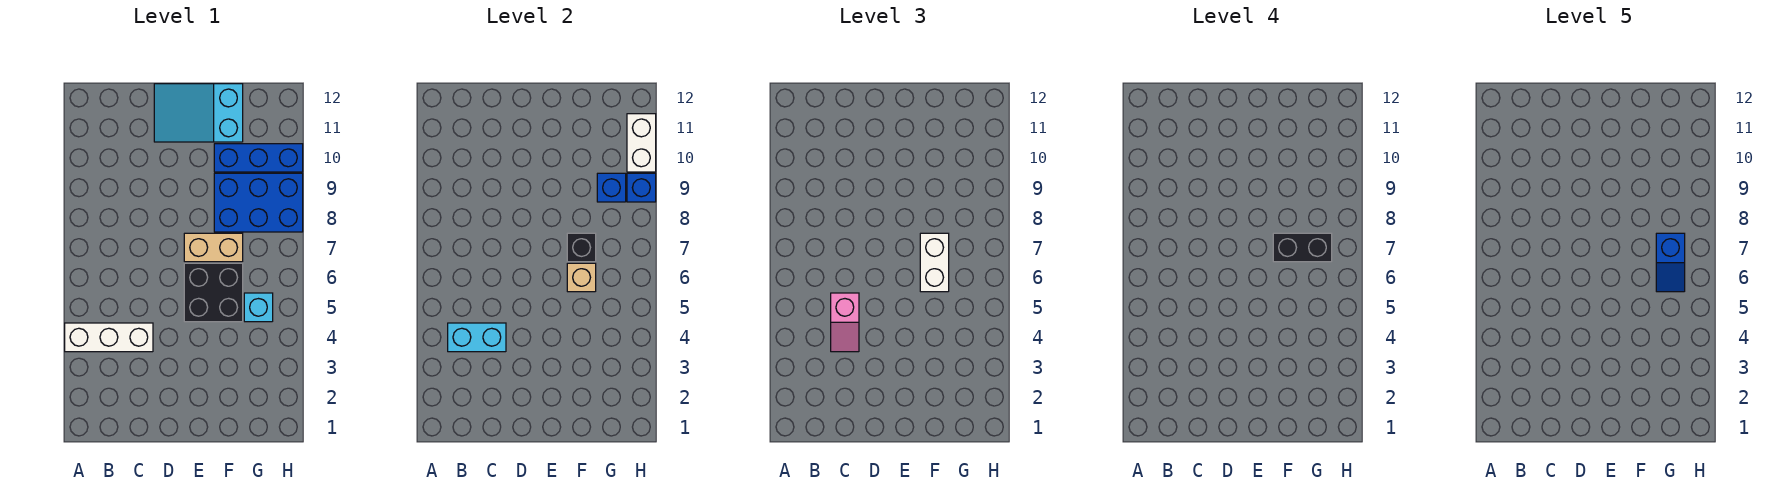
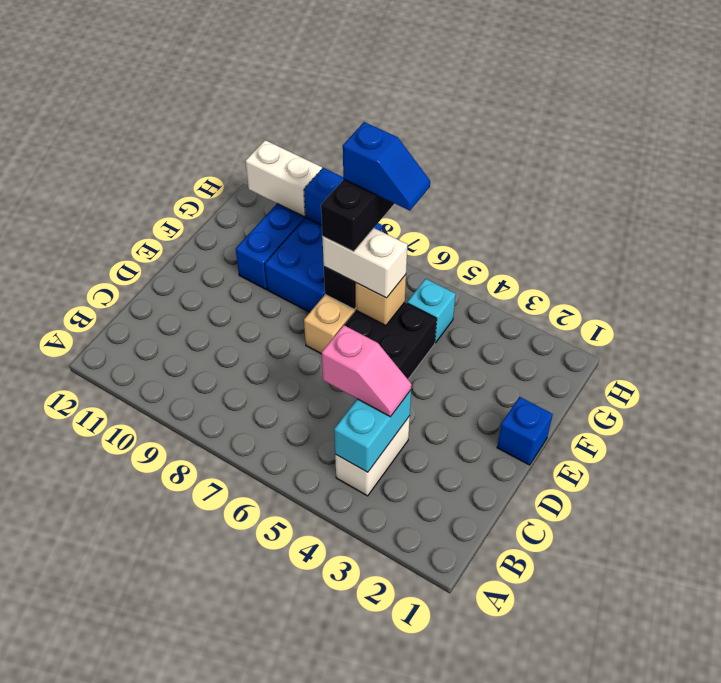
white 1x3 brick [65,323,153,352] -> white 1x2 brick [335,416,410,496]
cyan 2x3 slope [154,84,243,142] -> none
blue 1x1 brick [597,173,626,202] -> blue 1x1 brick moved to [497,397,553,465]

